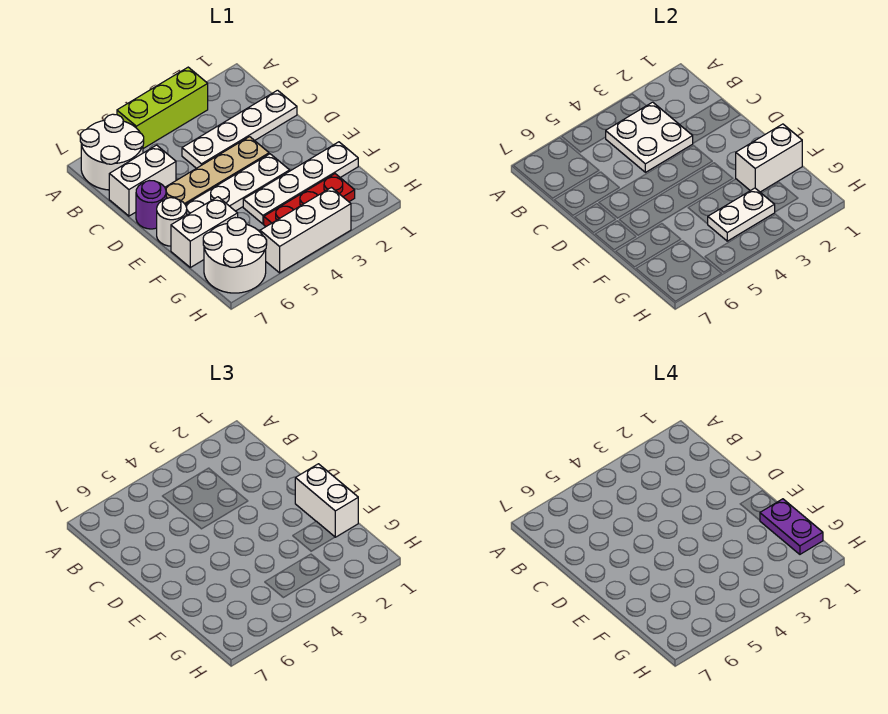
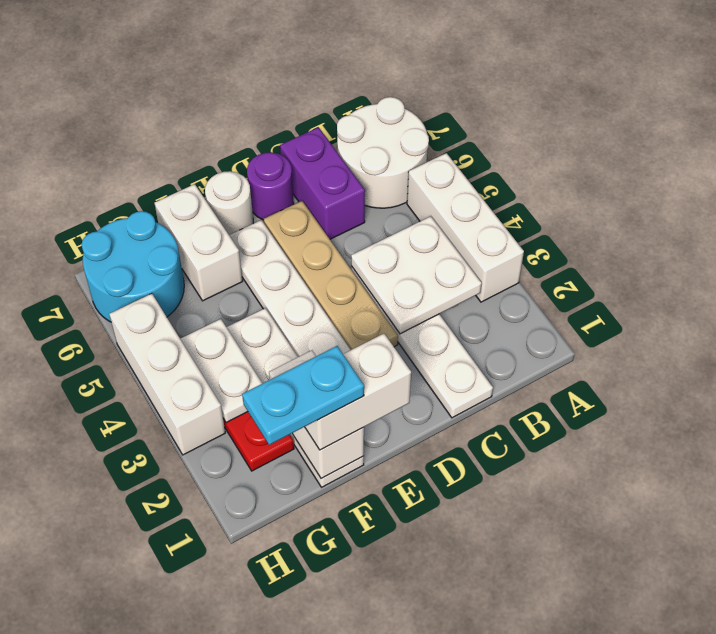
lime 1x3 brick [117,67,208,149] -> white 1x3 brick [407,153,524,302]
white 1x2 brick [109,145,176,216] -> purple 1x2 brick [280,127,365,239]
purple 1x2 plate [760,499,823,554] -> cyan 1x2 plate [242,346,364,445]
white 2x2 round brick [203,218,267,293] -> cyan 2x2 round brick [82,211,184,322]

